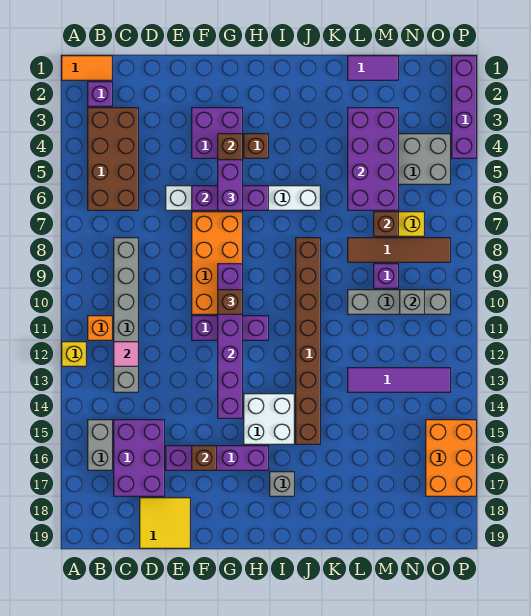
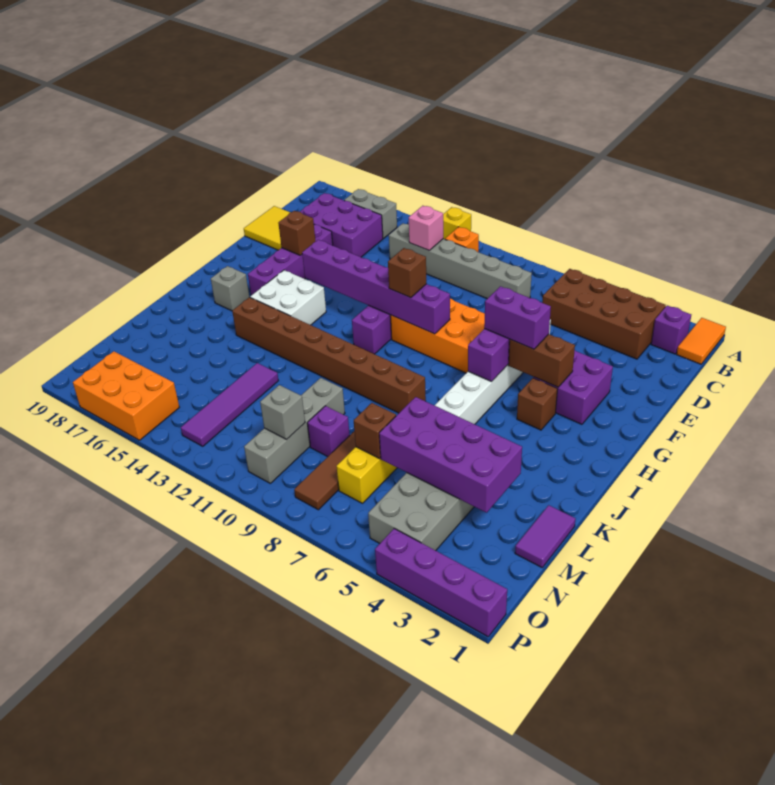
pink 1x1 tile [114,342,138,366] -> pink 1x1 brick [409,206,443,250]

